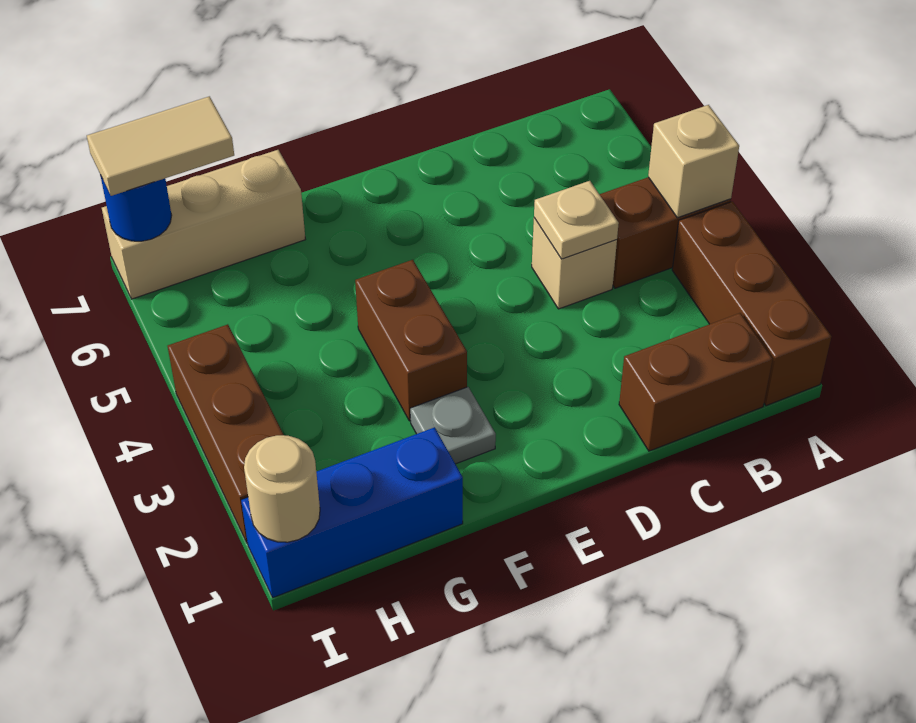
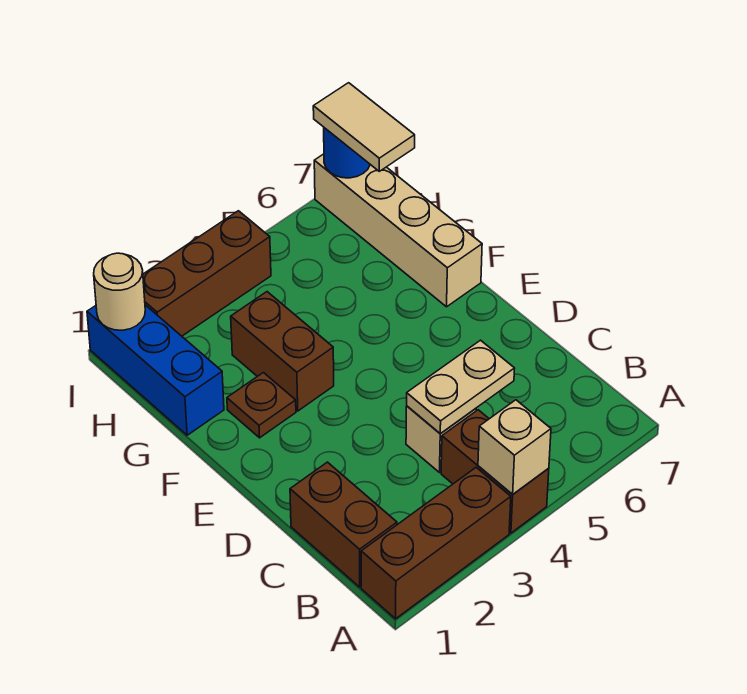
tan 1x1 plate [534,181,619,259] -> tan 1x2 plate [407,340,515,434]
grey 1x1 plate [410,387,496,464] -> brown 1x1 plate [227,373,296,438]
brown 1x2 brick [355,260,467,421] -> brown 1x2 brick turned to [231,292,334,411]
tan 1x3 brick [102,150,305,299] -> tan 1x4 brick [314,154,482,307]

